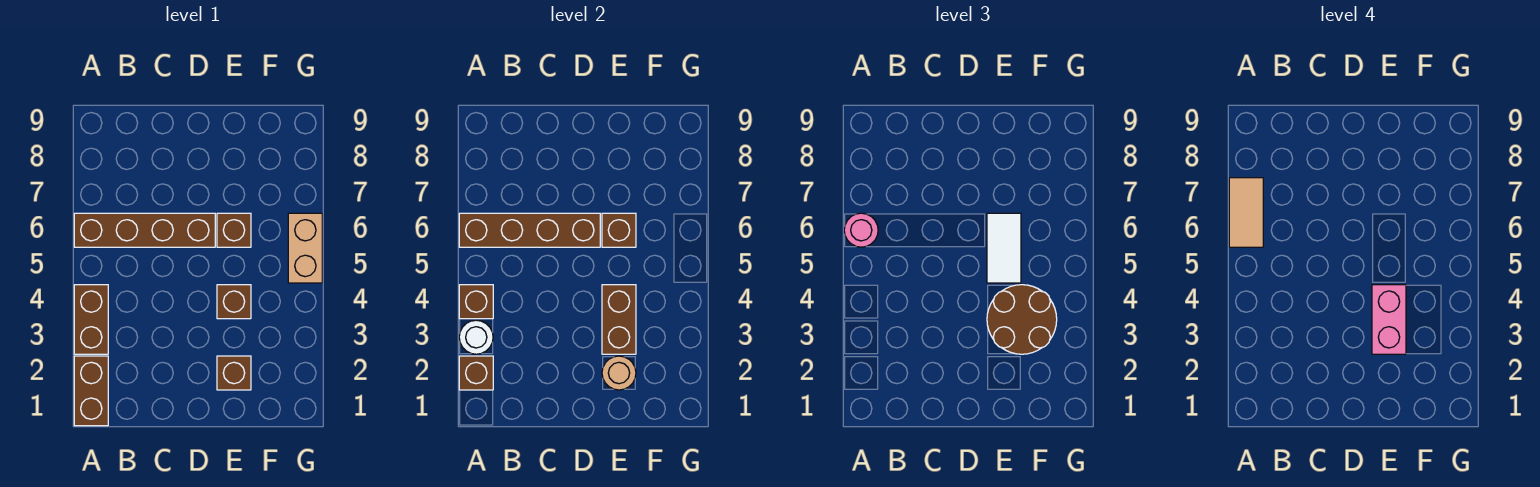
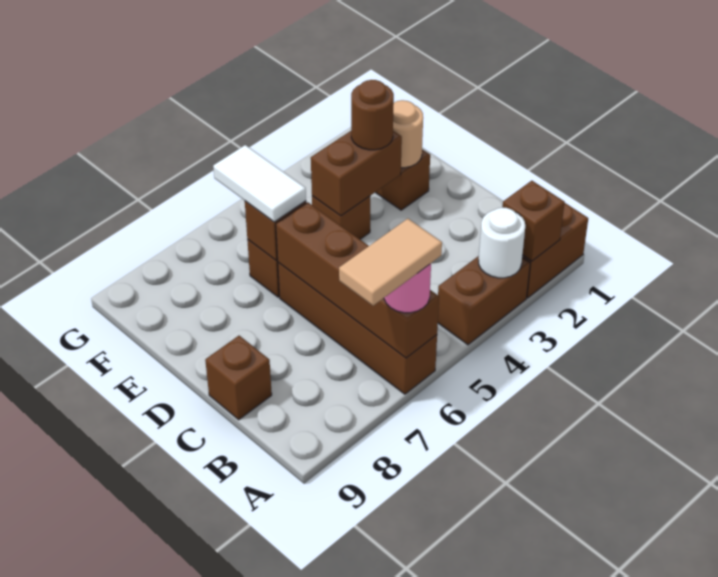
brown 1x1 brick [459,285,493,319] -> brown 1x1 brick moved to [205,336,272,420]
brown 2x2 round brick [987,285,1057,354] -> brown 1x1 round brick [351,80,394,150]
pink 1x2 brick [1372,285,1406,354] -> none
white 1x2 tile [987,213,1021,283] -> white 1x2 tile turned to [213,145,306,222]
tan 1x2 brick [288,213,322,283] -> none

